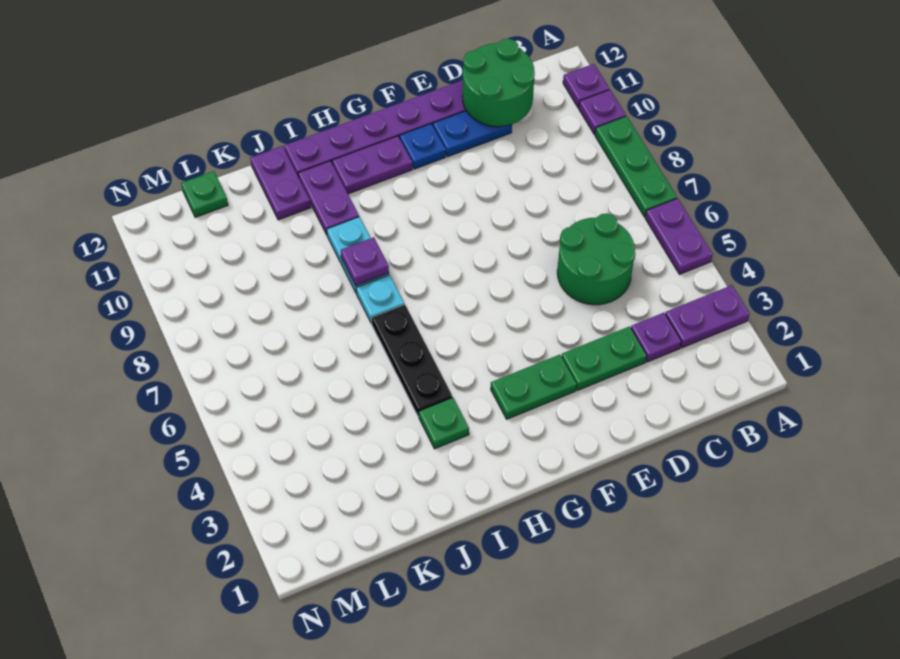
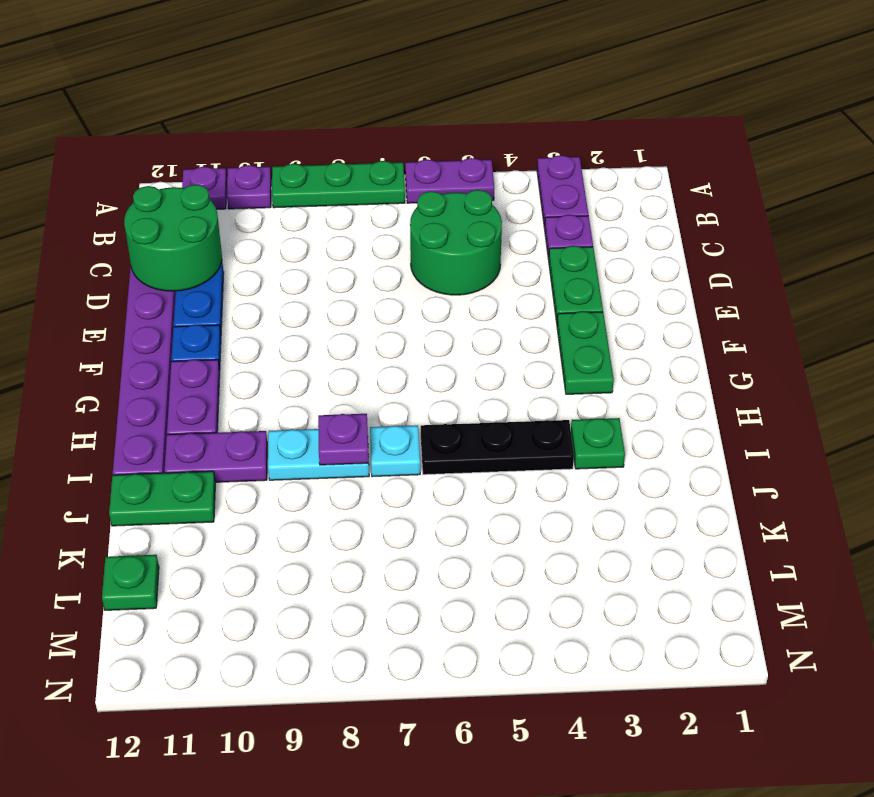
purple 1x2 plate [250,146,311,220] -> green 1x2 plate [109,471,215,526]

